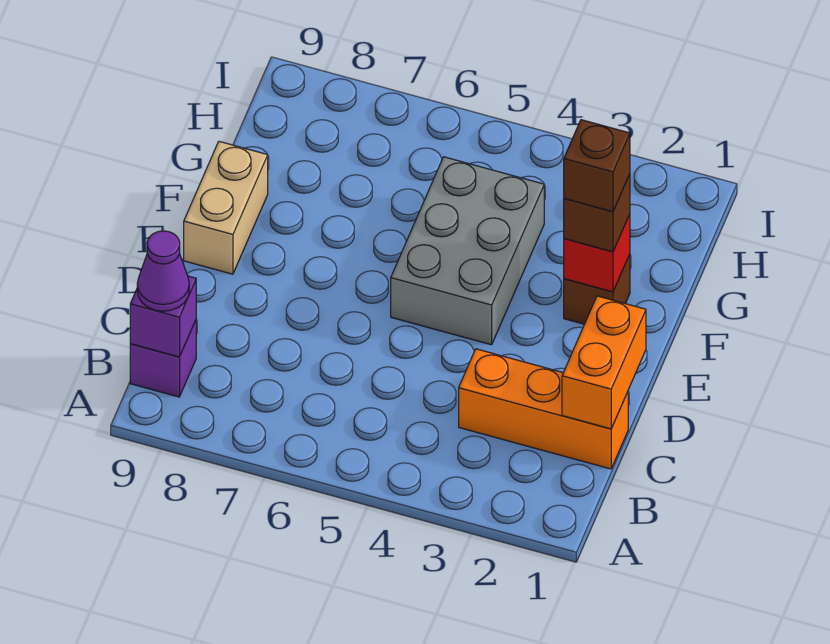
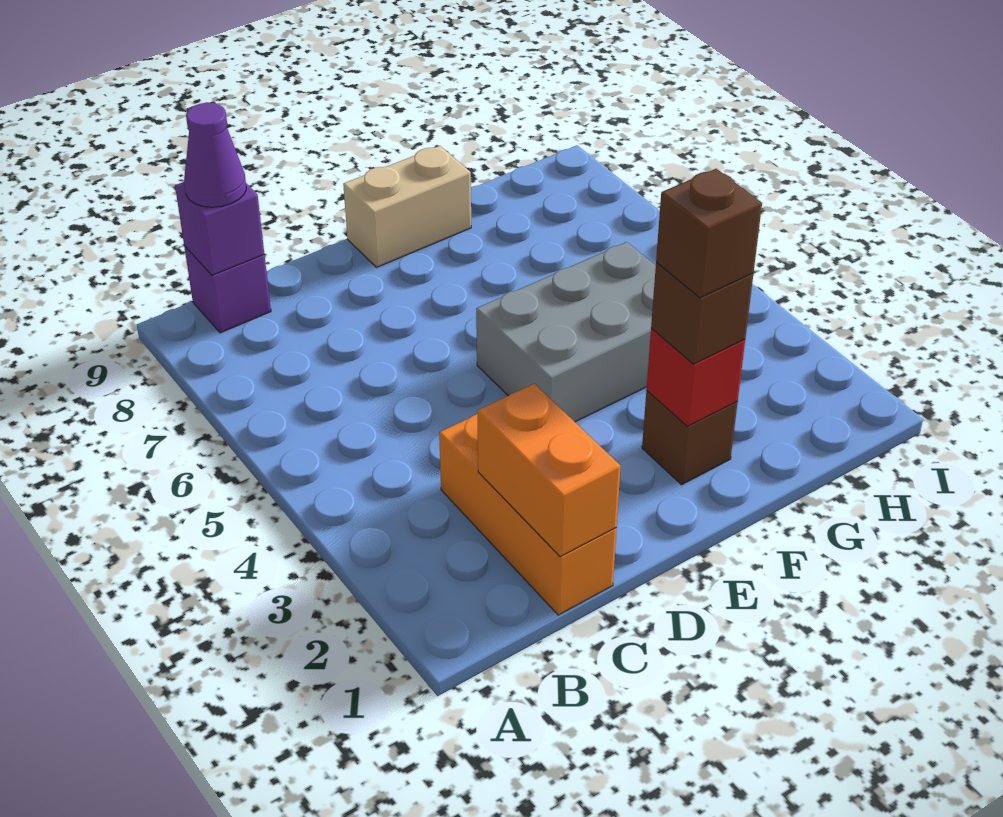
orange 1x2 brick [562,296,646,429] -> orange 1x2 brick turned to [477,384,621,557]

